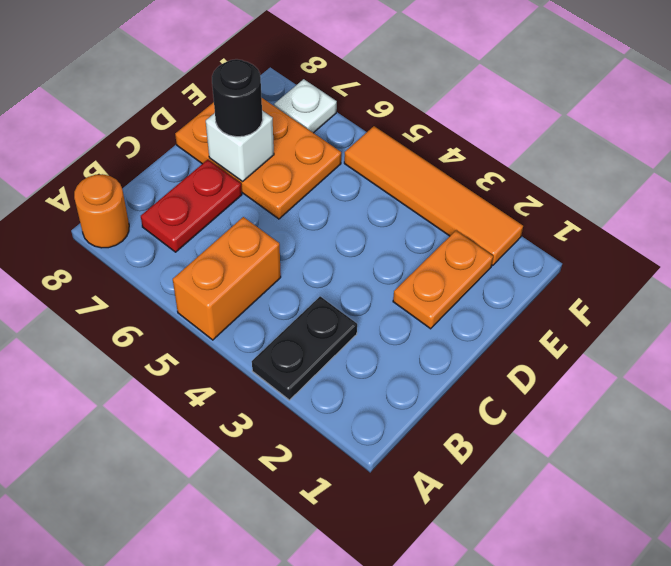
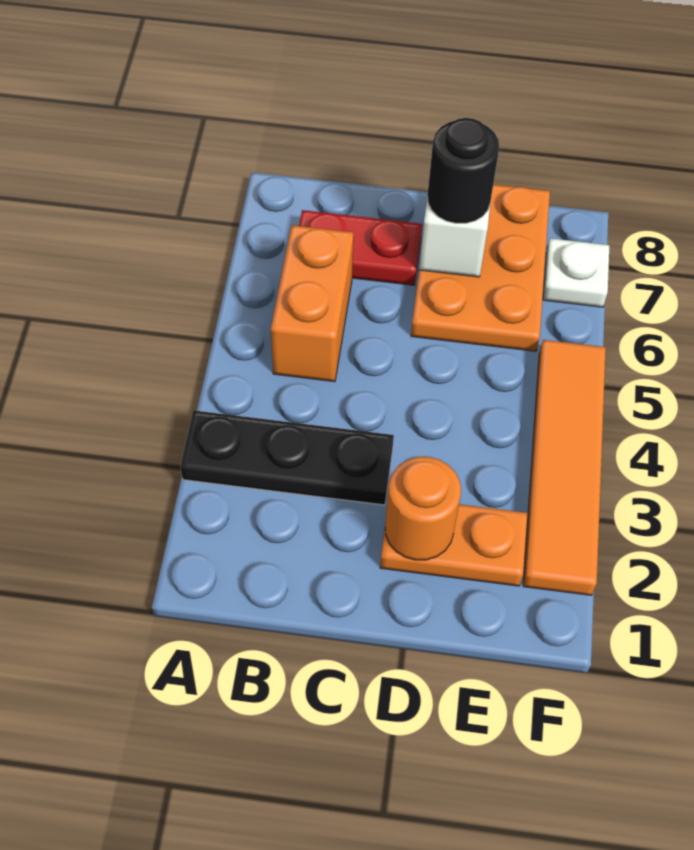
black 1x2 plate [252,296,357,400] -> black 1x3 plate [180,410,394,505]
orange 1x2 brick [173,217,281,340] -> orange 1x2 brick turned to [271,225,353,382]
orange 1x1 round brick [74,174,129,248] -> orange 1x1 round brick moved to [385,457,461,560]

